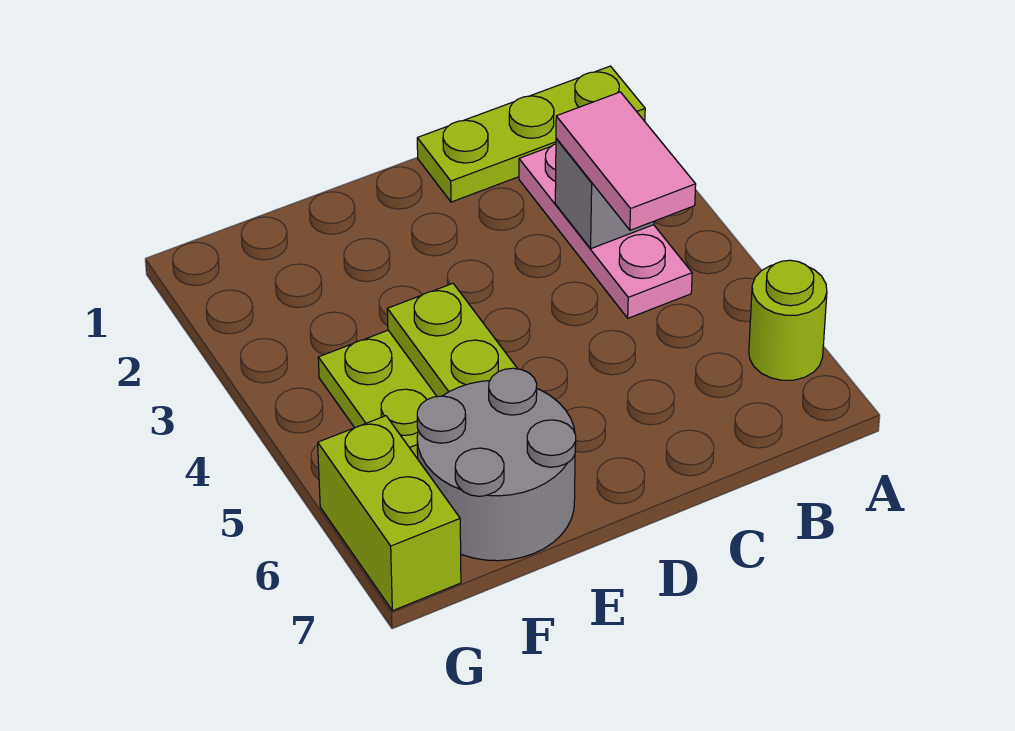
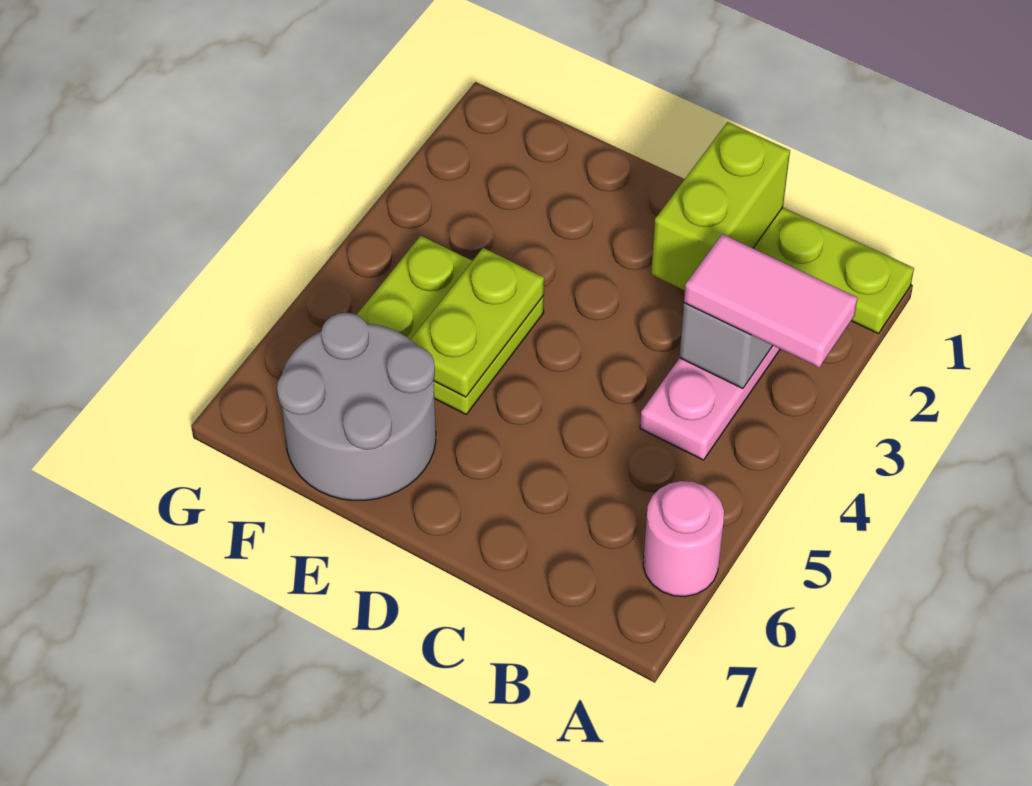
lime 1x1 round brick [749,260,827,380] -> pink 1x1 round brick [643,481,724,597]
pink 1x2 tile [556,92,696,230] -> pink 1x2 tile turned to [684,234,858,367]
lime 1x2 brick [318,416,461,611] -> lime 1x2 brick moved to [651,122,790,290]

